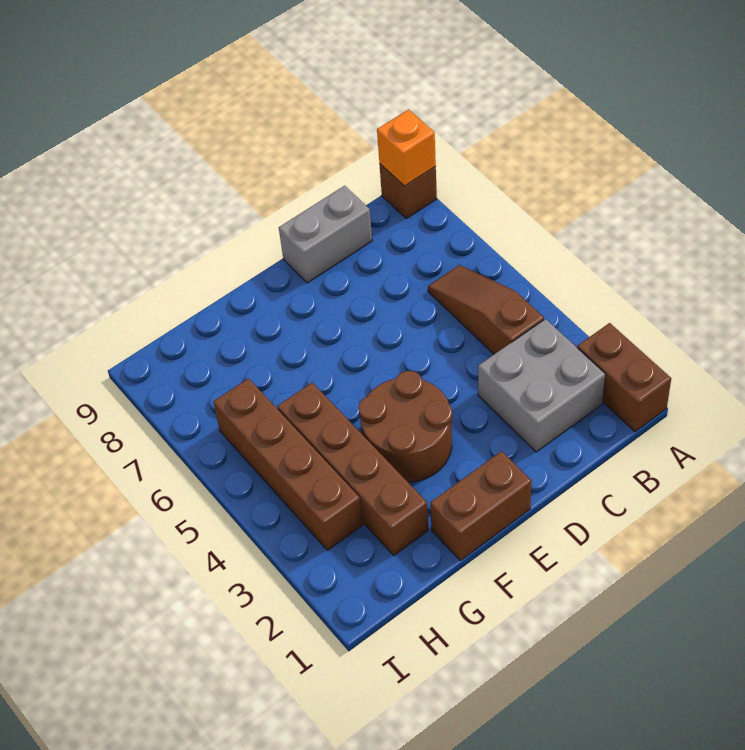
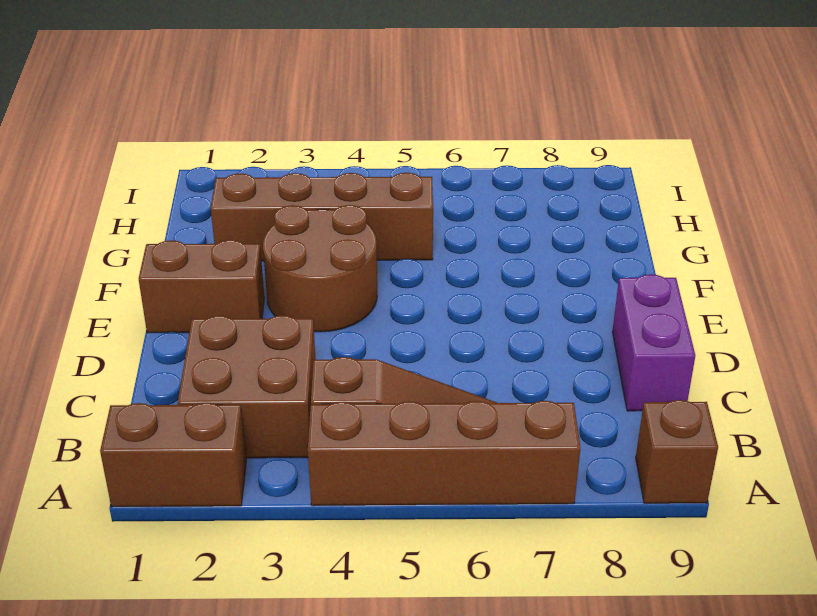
orange 1x1 brick [377,109,436,186] -> none
grey 2x2 brick [478,319,605,452] -> brown 2x2 brick [177,315,316,458]
grey 1x2 brick [279,186,372,283] -> purple 1x2 brick [612,274,695,411]
brown 1x2 brick [430,451,532,561] -> brown 1x2 brick turned to [139,240,264,333]
brown 1x4 brick [213,378,363,550] -> brown 1x4 brick moved to [308,401,580,506]

